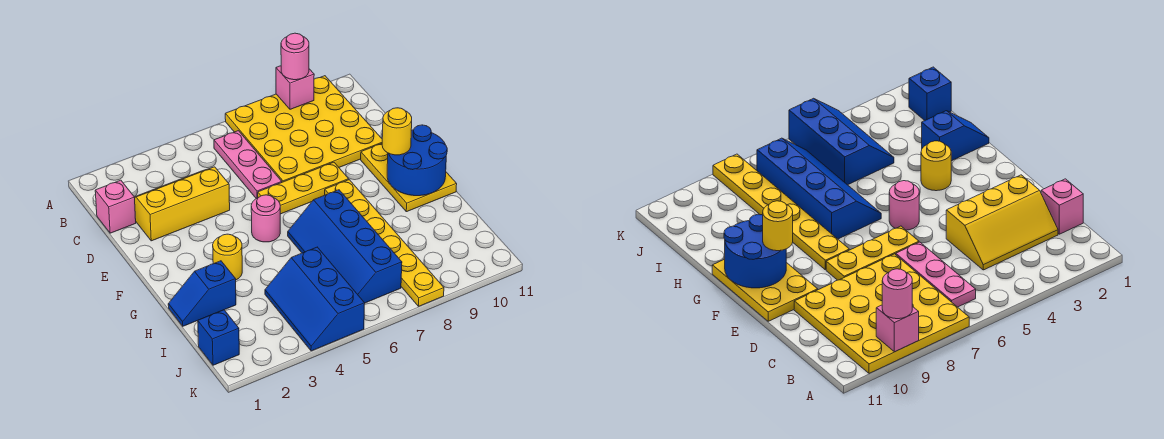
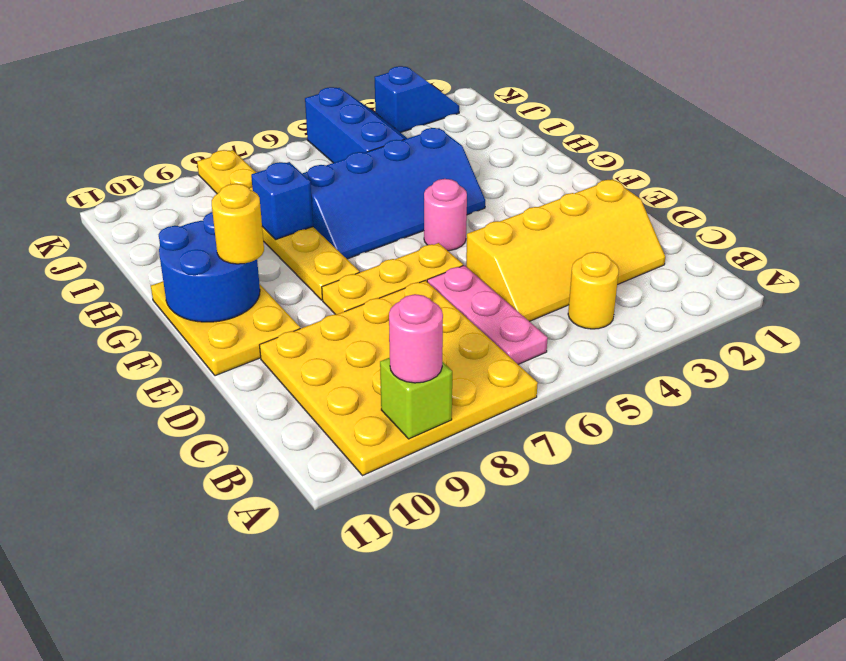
pink 1x1 brick [276,66,314,109] -> lime 1x1 brick [380,358,452,439]
pink 1x1 brick [95,180,136,233] -> none
yellow 2x3 slope [135,167,230,241] -> yellow 2x4 slope [466,179,665,321]
yellow 1x1 round brick [213,234,242,280] -> yellow 1x1 round brick moved to [568,252,619,329]
blue 2x4 slope [288,190,402,303] -> blue 2x4 slope turned to [302,128,485,259]
blue 1x2 slope [168,261,236,326] -> blue 1x2 slope moved to [375,66,459,133]
blue 1x1 brick [198,310,239,365] -> blue 1x1 brick moved to [251,162,313,240]

